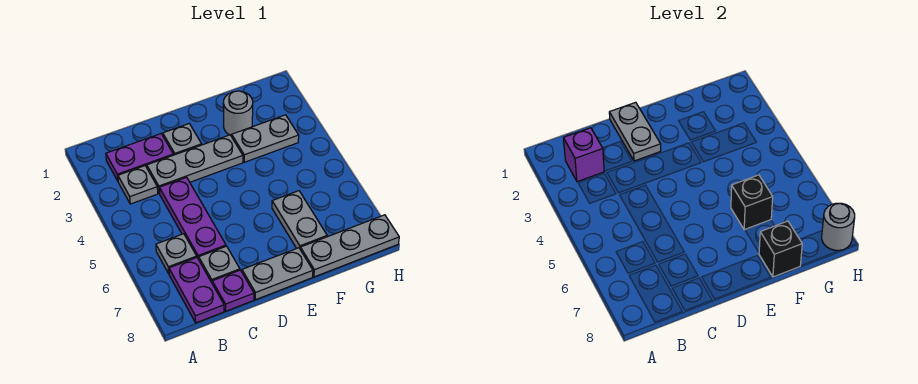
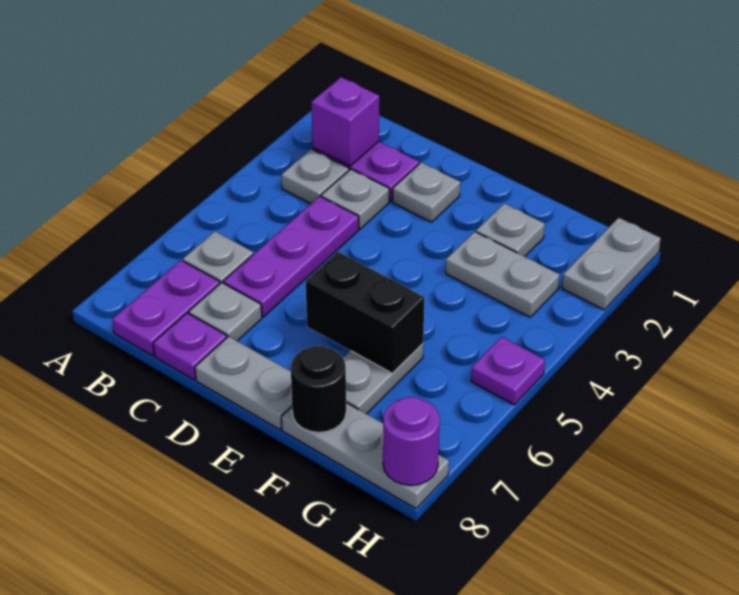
grey 1x3 plate [147,135,243,194] -> grey 1x1 plate [321,169,389,229]
grey 1x2 plate [609,102,661,161] -> grey 1x2 plate moved to [562,218,661,310]
grey 1x1 round brick [223,91,253,136] -> grey 1x1 plate [476,203,545,257]
black 1x1 brick [731,175,773,230] -> black 1x2 brick [306,252,424,373]
black 1x1 brick [759,221,802,277] -> black 1x1 round brick [291,345,346,432]
none -> purple 1x1 plate [471,337,545,405]
grey 1x1 round brick [822,203,855,251] -> purple 1x1 round brick [383,397,440,485]

